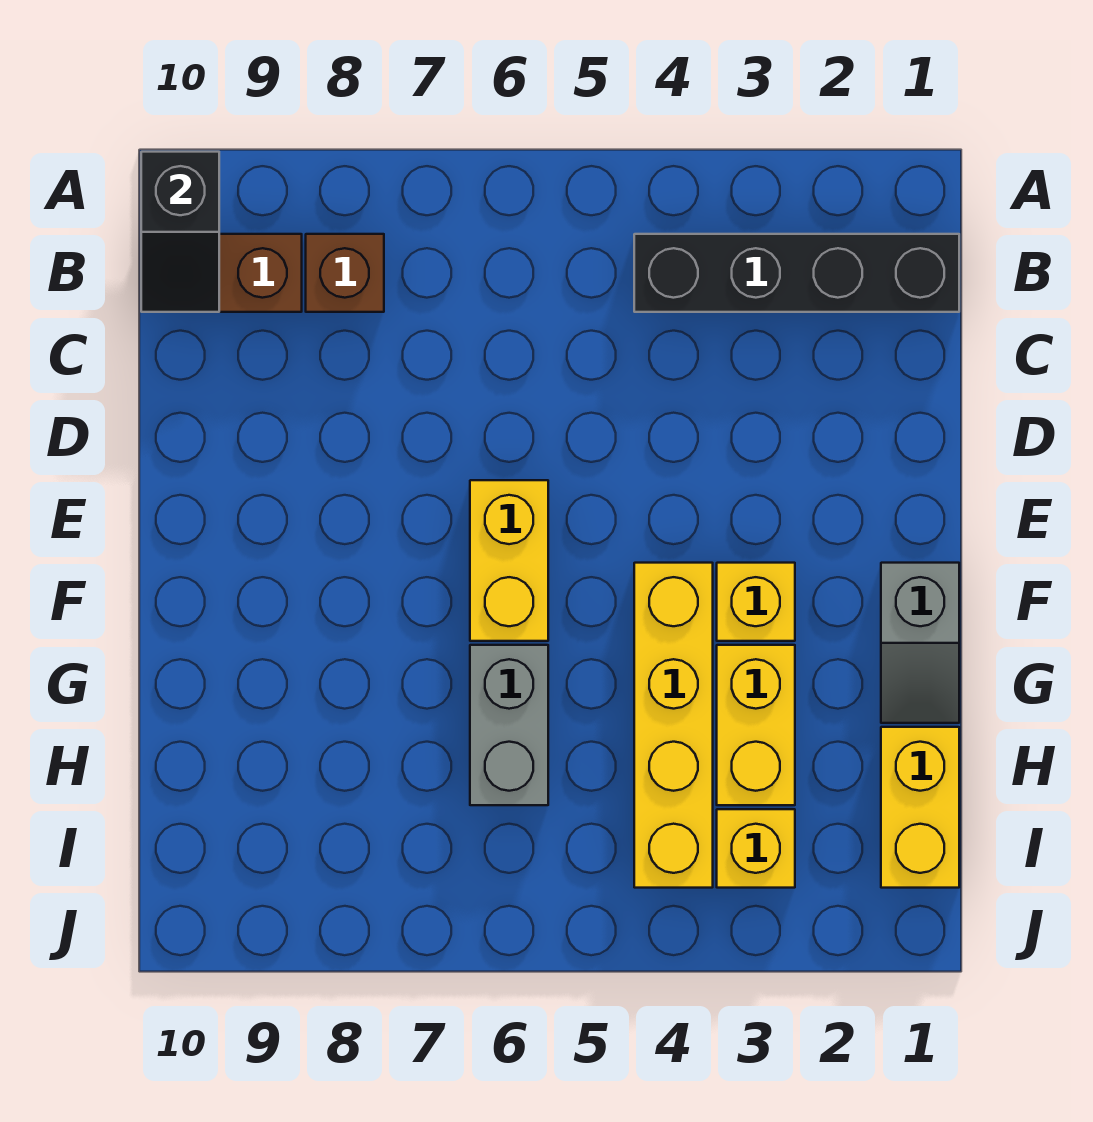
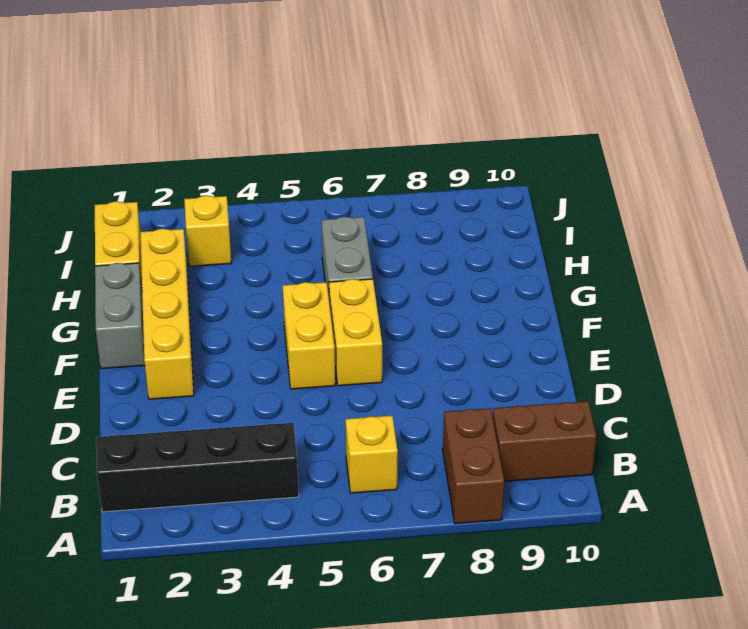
black 1x2 slope [141,152,219,312] -> none
brown 1x1 brick [306,234,384,312] -> brown 1x2 brick [443,408,504,524]
grey 1x2 slope [881,563,959,723] -> grey 1x2 brick [95,263,145,369]
yellow 1x1 brick [717,563,795,641] -> yellow 1x1 brick moved to [346,416,398,493]
yellow 1x4 brick [634,563,713,888] -> yellow 1x4 brick moved to [140,229,194,399]
yellow 1x2 brick [717,645,795,805] -> yellow 1x2 brick moved to [283,282,335,389]

